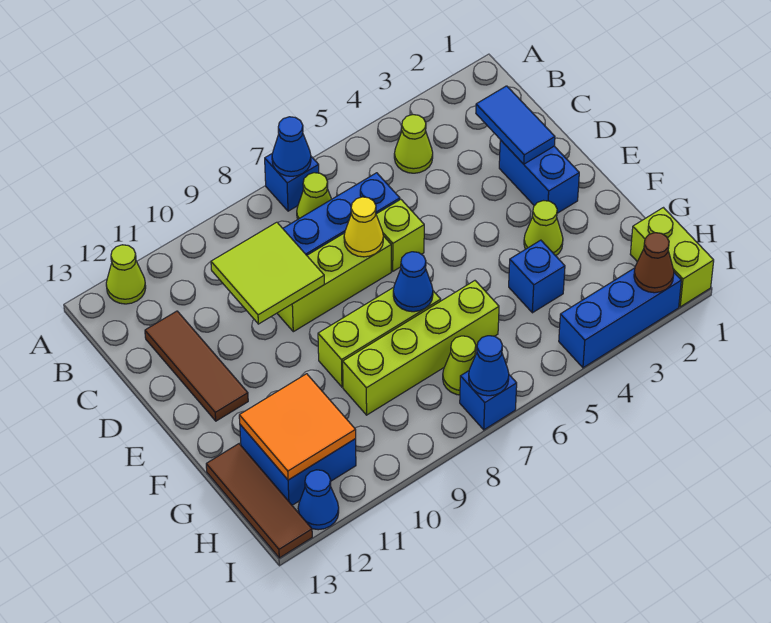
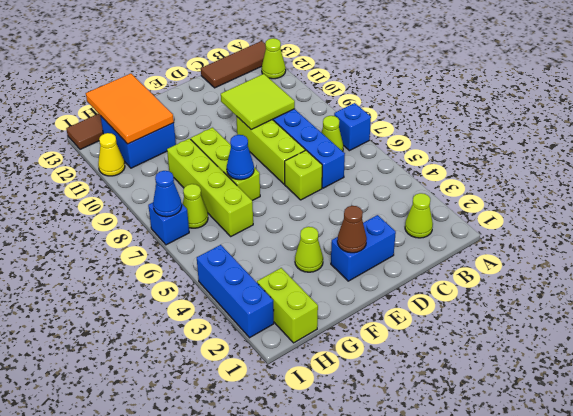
blue 1x1 cone [272,117,311,176] -> none
lime 1x1 cone [394,115,433,173] -> lime 1x1 cone moved to [405,193,433,238]
blue 1x2 tile [476,86,555,164] -> none
brown 1x3 tile [145,311,248,421] -> brown 1x3 tile moved to [201,41,266,88]
yellow 1x1 cone [344,197,383,257] -> yellow 1x1 cone moved to [98,133,125,176]
blue 1x1 brick [509,240,565,313] -> none
orange 2x2 tile [239,374,356,480] -> orange 2x3 tile [86,74,174,144]
lime 1x2 brick [630,208,714,307] -> lime 1x2 brick turned to [257,268,318,343]
brown 1x1 cone [634,233,674,293] -> brown 1x1 cone moved to [337,206,367,253]
blue 1x1 cone [298,470,339,530] -> none

